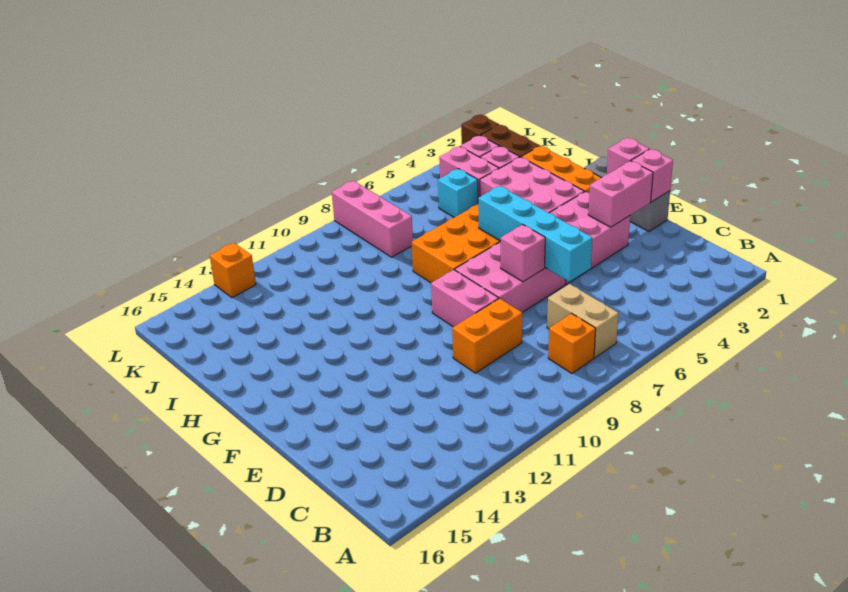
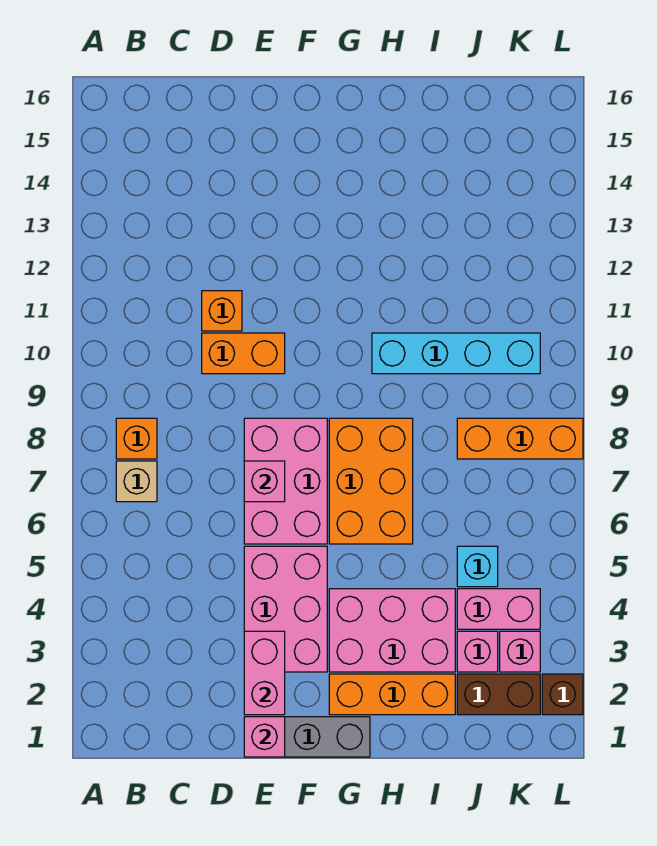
tan 1x2 brick [547,284,618,358] -> tan 1x1 brick [116,461,157,502]
cyan 1x4 brick [478,186,592,282] -> cyan 1x4 brick moved to [372,333,540,374]
orange 1x2 brick [452,298,522,373] -> orange 1x2 brick turned to [202,333,285,374]
pink 1x2 brick [431,270,498,327] -> none
pink 1x1 brick [607,138,649,174] -> none
pink 1x3 brick [332,181,413,257] -> orange 1x3 brick [457,418,583,459]
orange 1x1 brick [210,243,256,298] -> orange 1x1 brick moved to [202,291,242,331]

